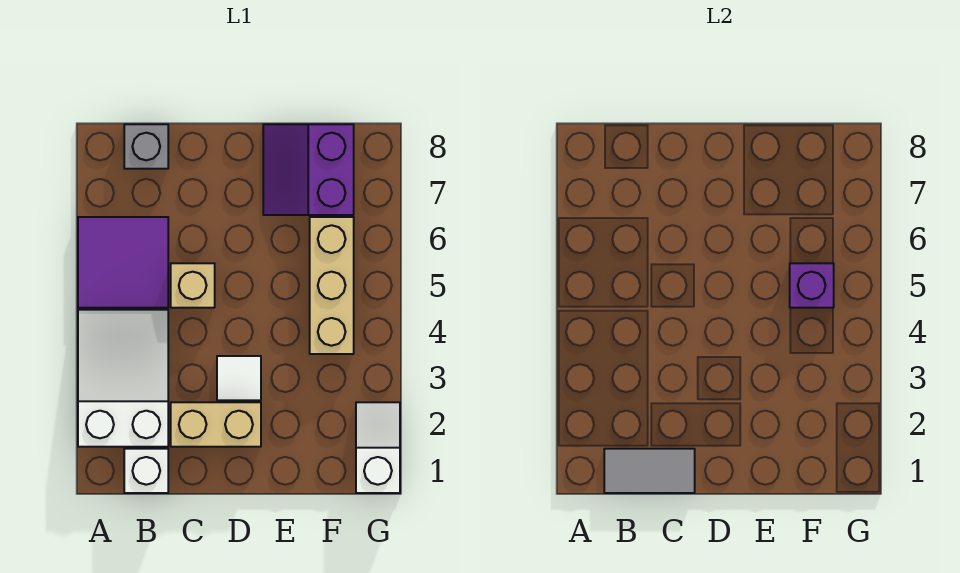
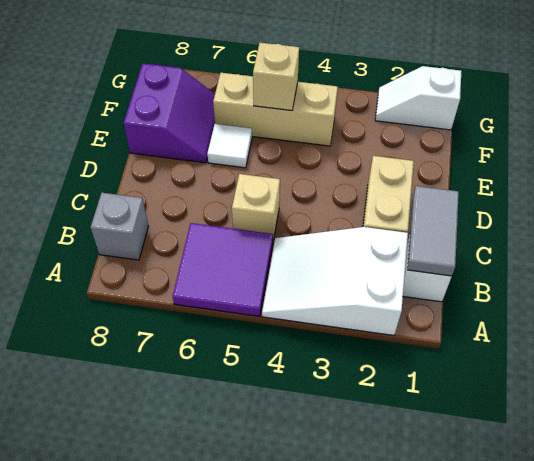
white 1x1 tile [217,356,261,400] -> white 1x1 tile moved to [207,124,252,168]
purple 2x2 slope [263,124,354,215] -> purple 2x2 slope turned to [124,63,215,163]
purple 1x1 brick [790,263,834,308] -> tan 1x1 brick [253,43,299,111]

